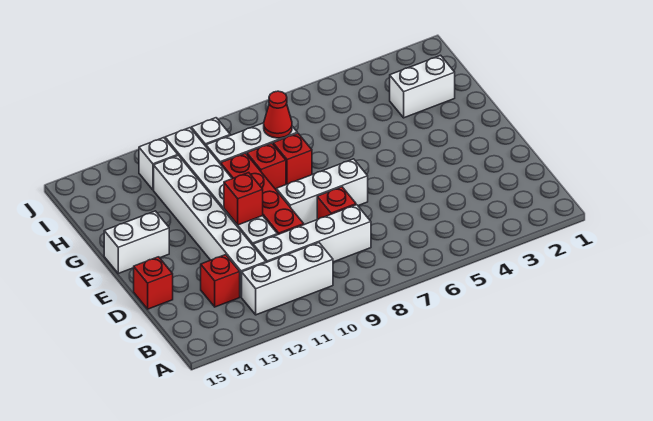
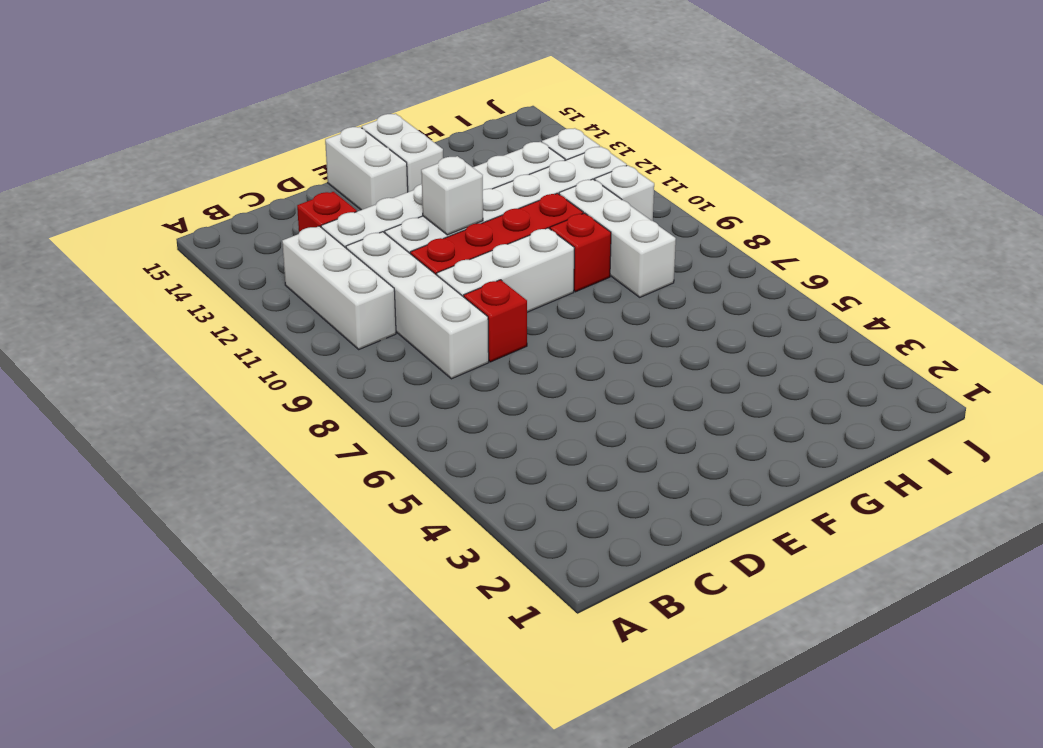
red 1x1 brick [134,257,173,309] -> none
white 1x3 brick [276,159,368,225] -> white 1x3 brick turned to [437,228,574,312]
red 1x1 brick [224,173,263,225] -> white 1x1 brick [421,156,483,235]
red 1x1 brick [273,133,312,184] -> none
white 1x2 brick [390,55,455,118] -> white 1x2 brick moved to [325,127,408,210]
red 1x1 cone [264,91,292,138] -> none

